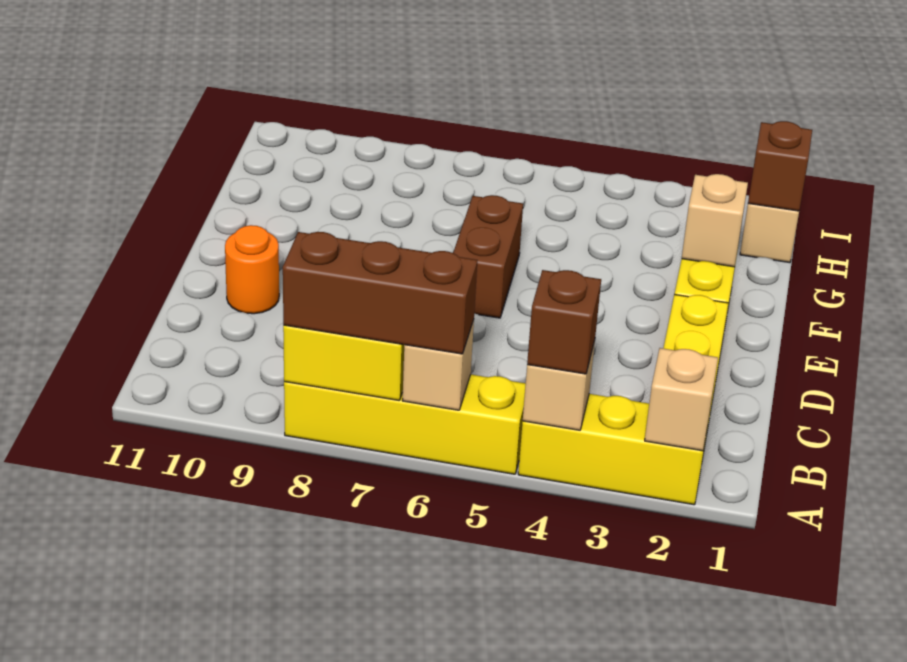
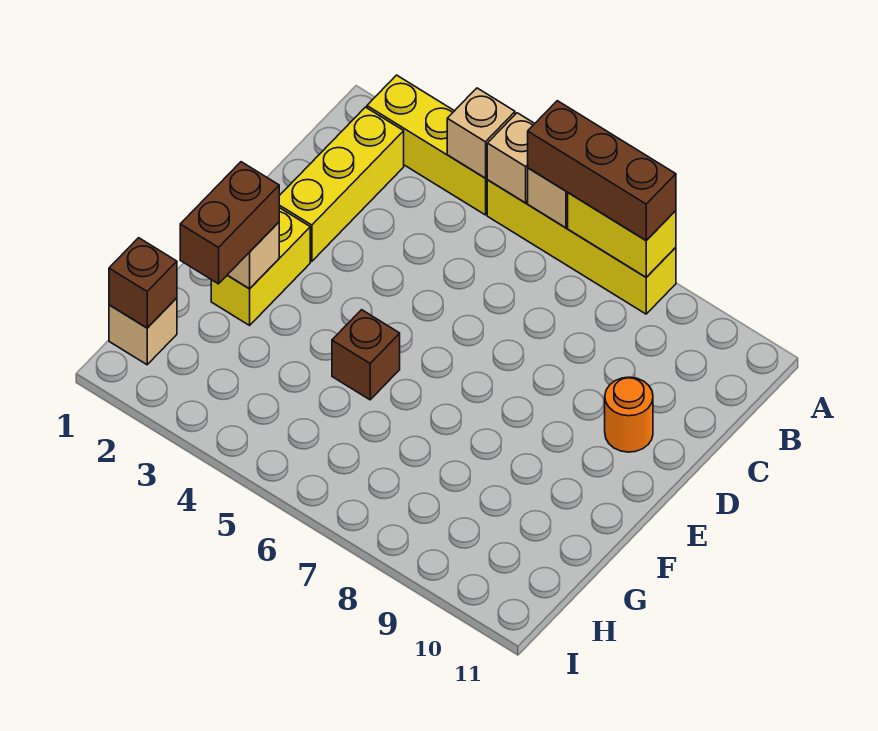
tan 1x1 brick [645,348,718,451] -> tan 1x1 brick moved to [487,113,535,203]
brown 1x1 brick [527,270,601,374] -> brown 1x1 brick moved to [332,310,400,400]
brown 1x2 brick [453,195,523,318] -> brown 1x2 brick moved to [180,162,279,284]

